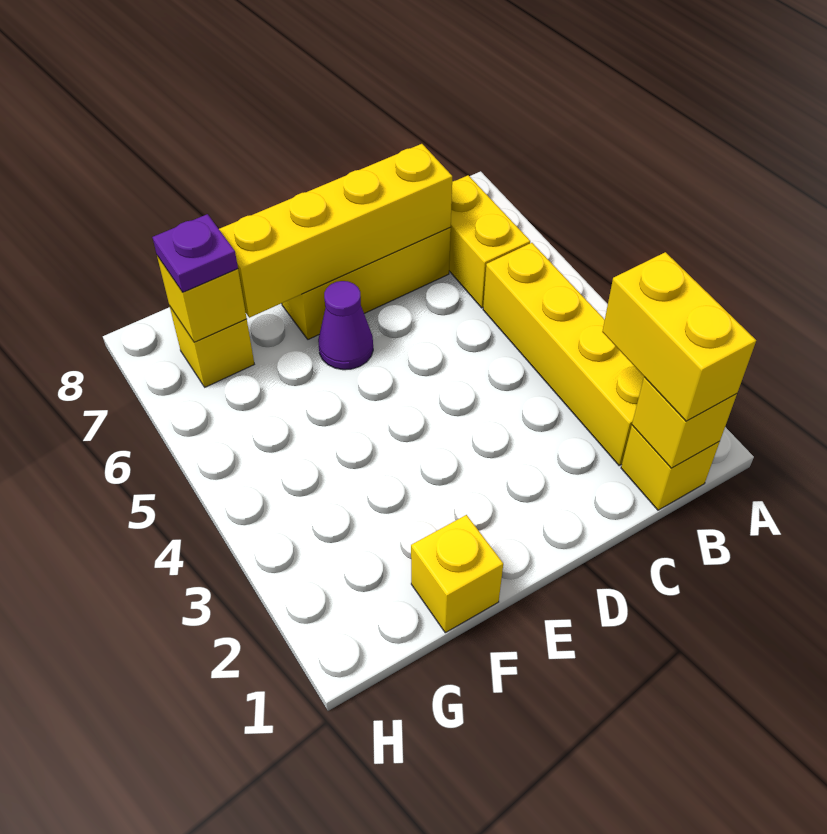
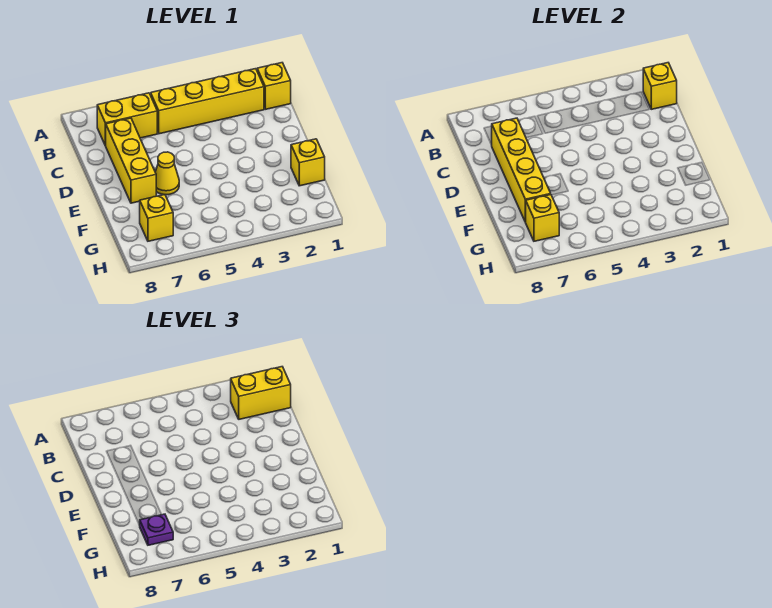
purple 1x1 cone [318,281,373,370] -> yellow 1x1 cone [155,152,179,195]

